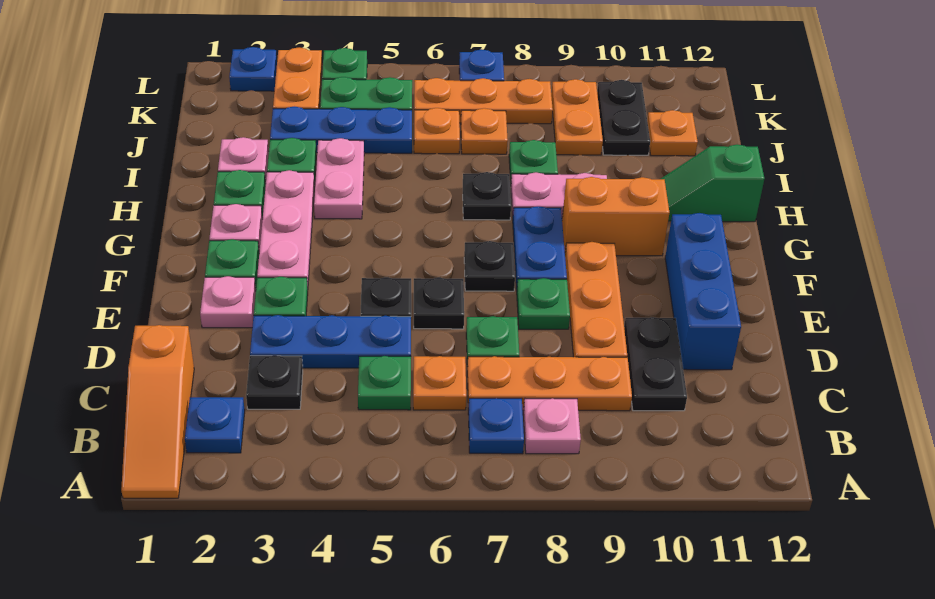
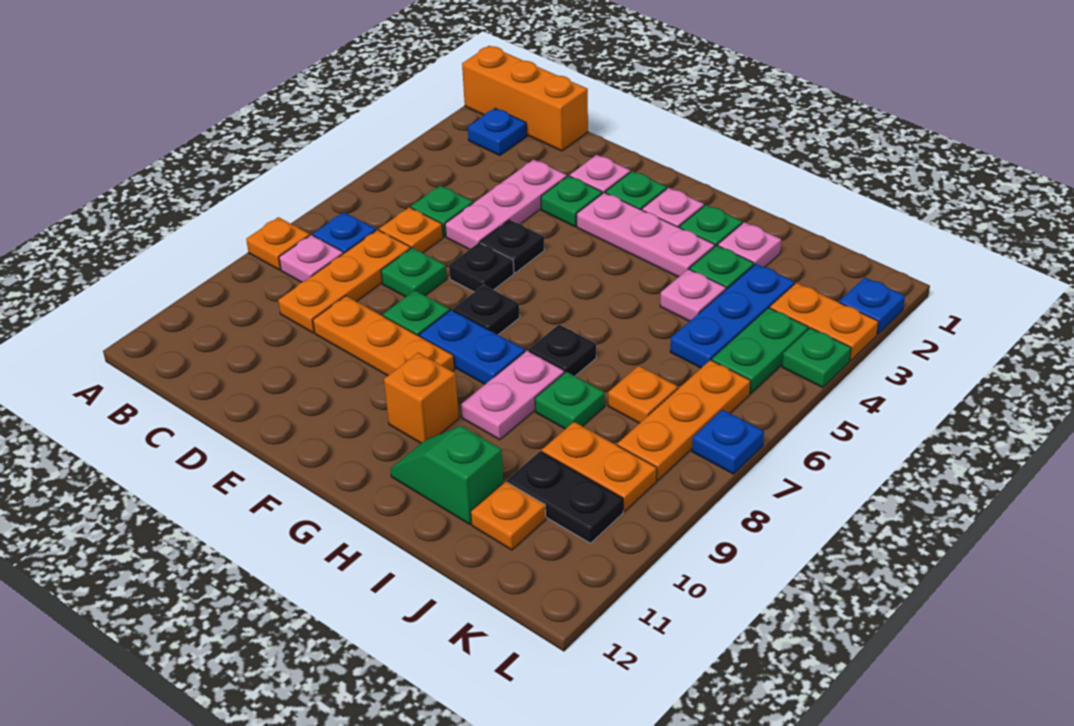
orange 1x3 slope [121,325,194,498] -> orange 1x3 brick [462,46,588,151]
black 1x1 plate [246,355,303,409] -> none
black 1x2 plate [624,317,687,411] -> none
blue 1x3 plate [250,315,411,368] -> pink 1x3 plate [445,159,567,249]
blue 1x3 brick [665,213,741,370] -> none
orange 1x2 brick [562,177,669,256] -> orange 1x1 brick [384,353,459,443]
pink 1x2 plate [314,138,364,219] -> pink 1x1 plate [660,269,726,321]
green 1x2 slope [661,144,764,222] -> green 1x2 slope turned to [390,426,503,524]
orange 1x1 plate [414,108,460,154] -> orange 1x1 plate moved to [246,217,310,270]

